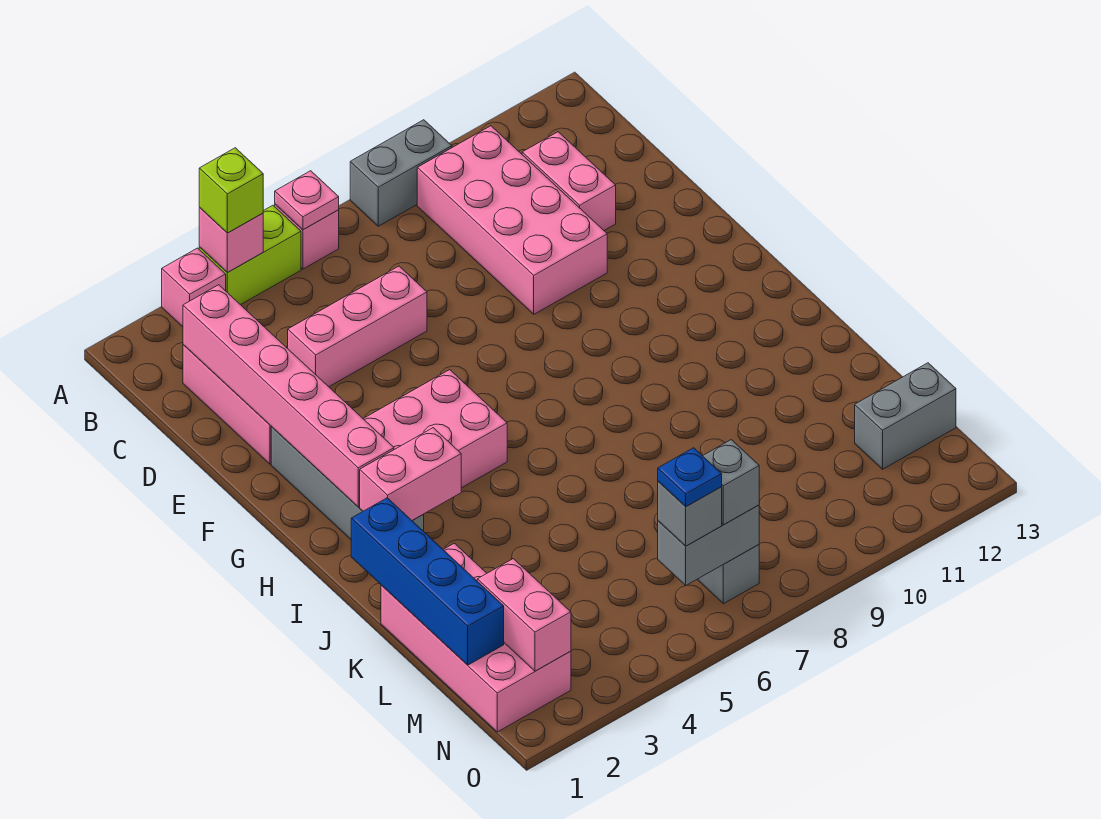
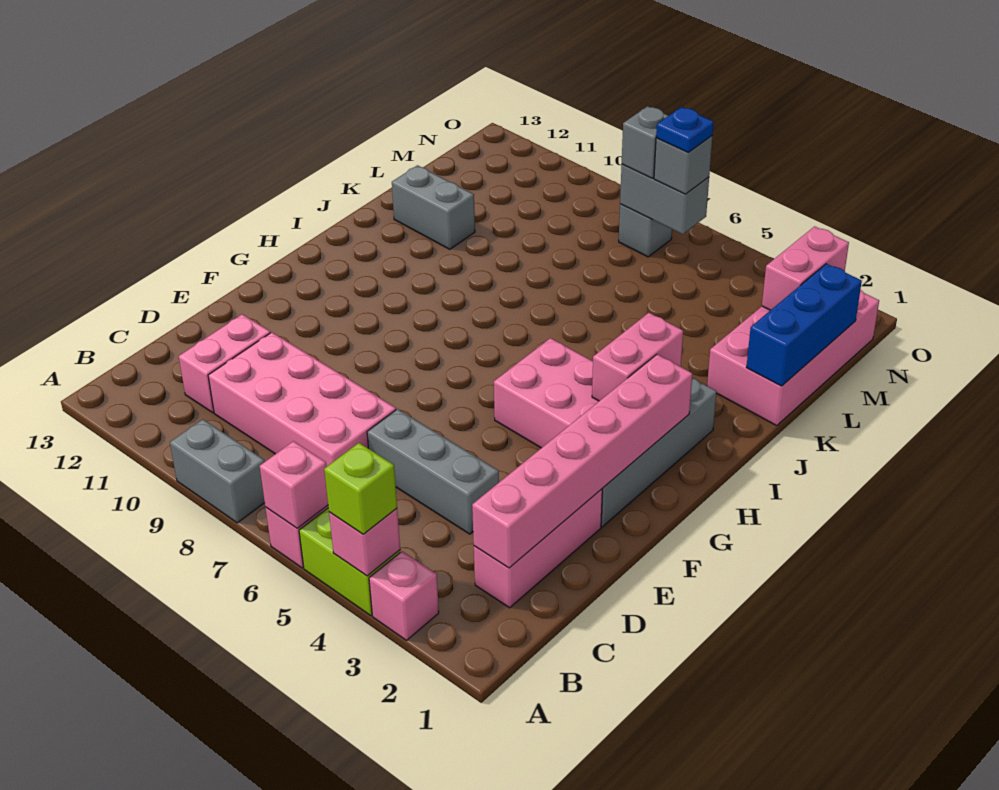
pink 1x1 plate [275,171,339,229] -> pink 1x1 brick [260,441,328,528]
pink 2x4 brick [417,126,607,314] -> pink 2x4 brick turned to [208,332,396,466]
pink 1x3 brick [288,266,427,387] -> grey 1x3 brick [367,409,499,534]
pink 1x2 brick [360,428,461,520] -> pink 1x2 brick turned to [592,313,683,401]
blue 1x4 brick [351,498,504,665] -> blue 1x3 brick [746,264,862,386]
grey 1x2 brick [855,363,956,469] -> grey 1x2 brick moved to [392,165,475,249]

